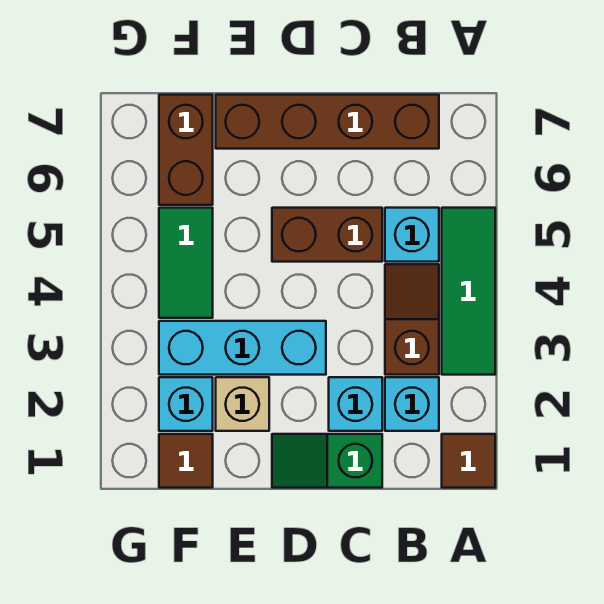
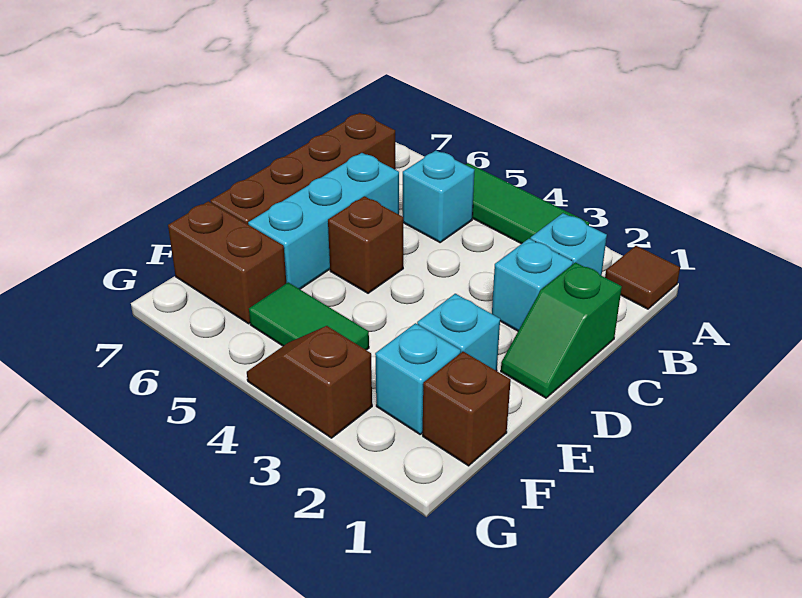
brown 1x2 slope [385,264,439,375] -> brown 1x2 slope moved to [247,326,372,438]
brown 1x2 brick [272,208,382,262] -> brown 1x1 brick [328,196,403,293]
cyan 1x3 brick [159,321,326,375] -> cyan 1x3 brick moved to [248,153,399,289]
tan 1x1 brick [216,377,269,431] -> cyan 1x1 brick [417,294,500,371]
brown 1x1 tile [159,434,213,488] -> brown 1x1 brick [423,352,511,466]

